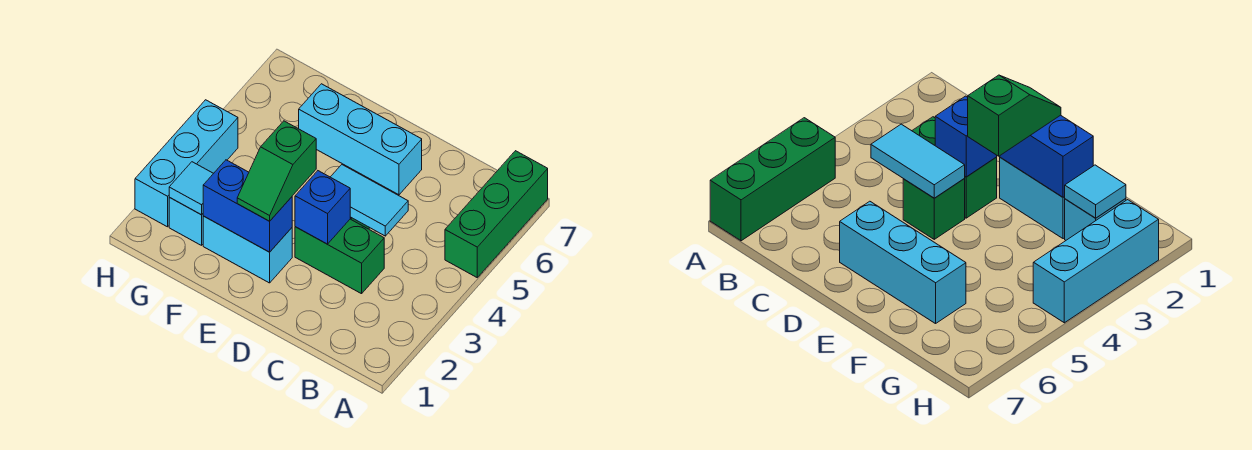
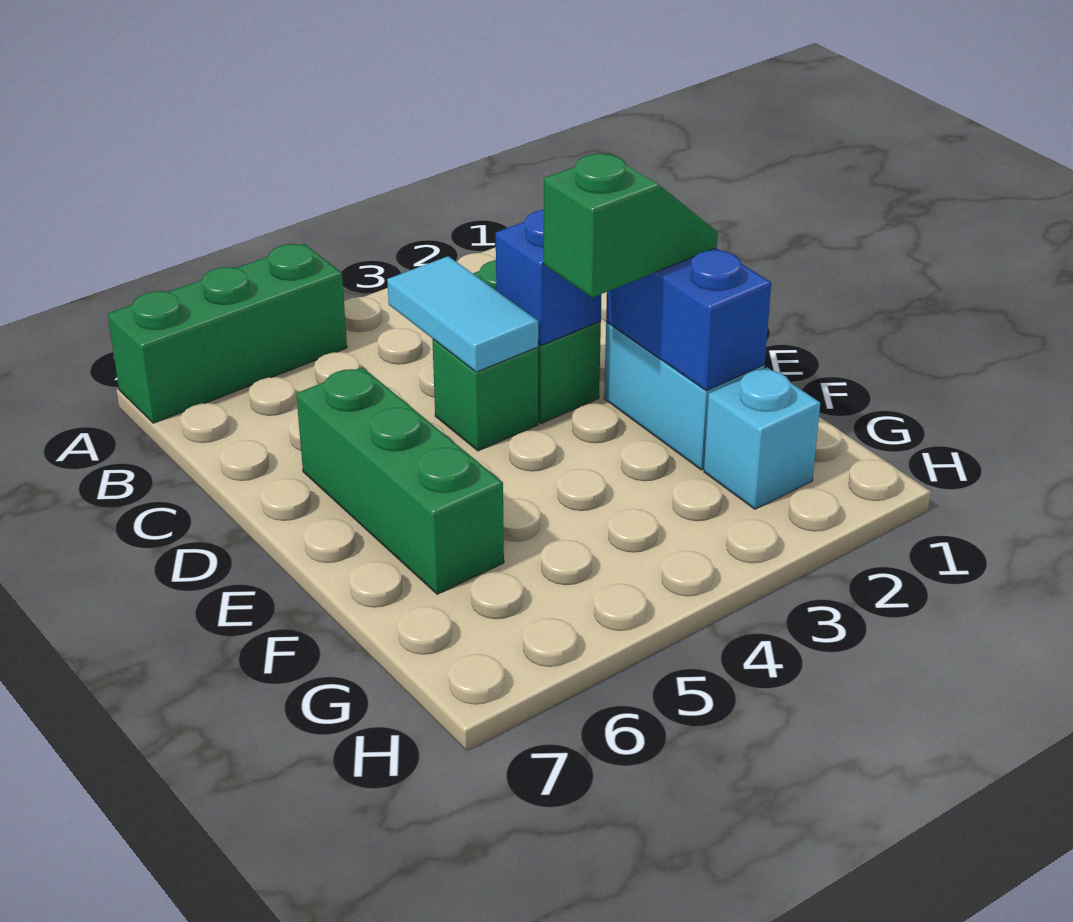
cyan 1x3 brick [299,84,422,195] -> green 1x3 brick [296,367,504,594]
cyan 1x1 tile [169,162,214,215] -> none
cyan 1x3 brick [135,100,238,227] -> none

